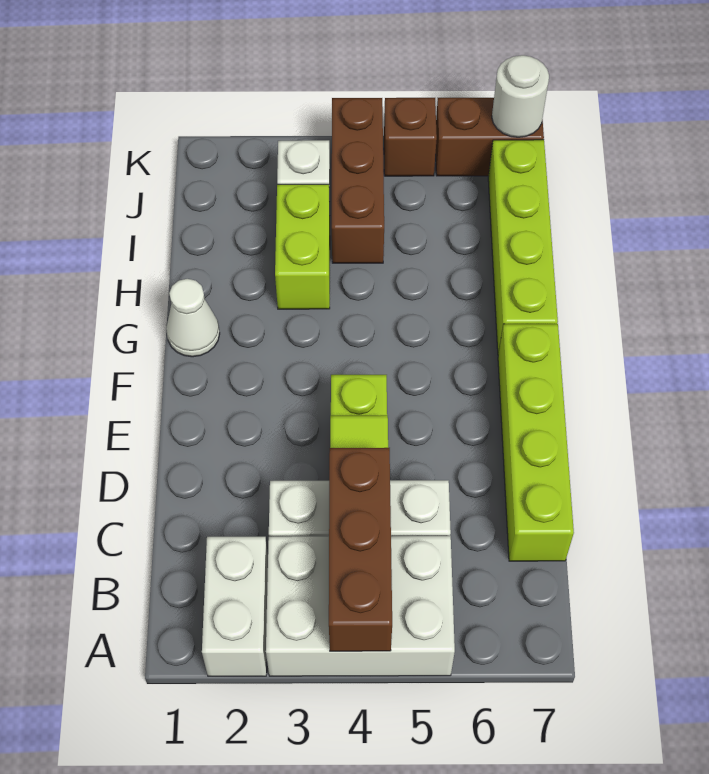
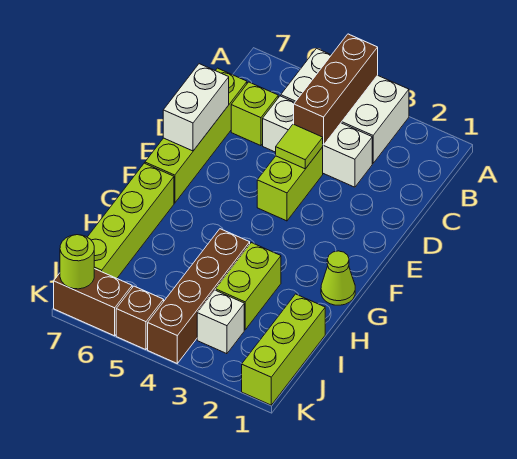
white 1x2 brick [202,537,268,676] -> white 1x2 brick moved to [163,64,229,151]
none -> lime 1x1 brick [231,82,278,146]
white 1x1 cone [166,279,220,357] -> lime 1x1 cone [321,251,355,305]
none -> lime 1x3 brick [242,294,325,405]
brown 1x3 brick [332,98,384,263] -> brown 1x4 brick [148,229,250,363]
white 1x1 round brick [492,55,549,137] -> lime 1x1 round brick [60,235,94,289]

